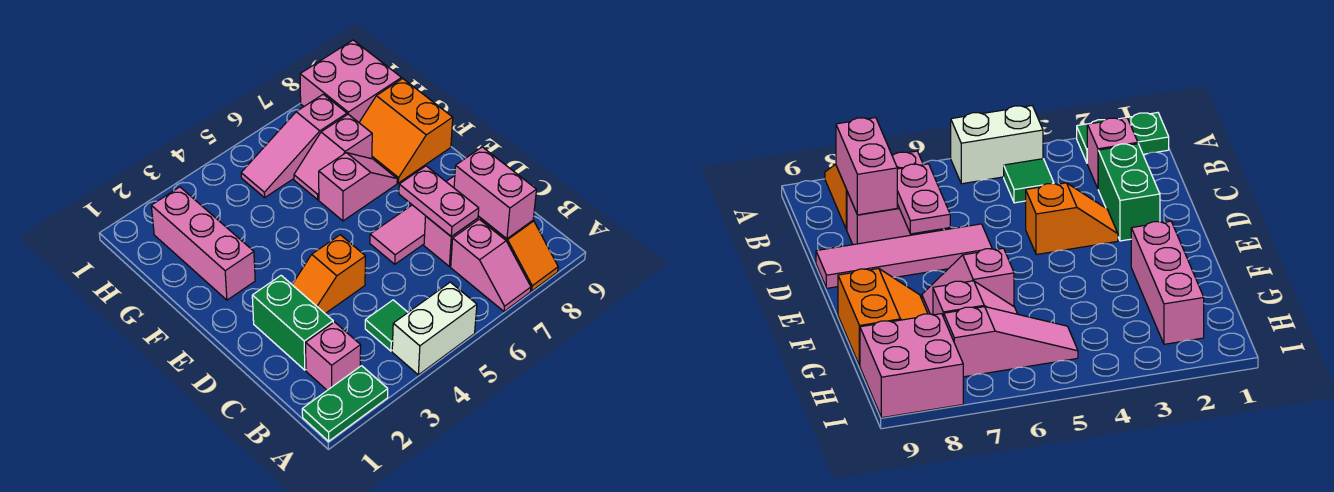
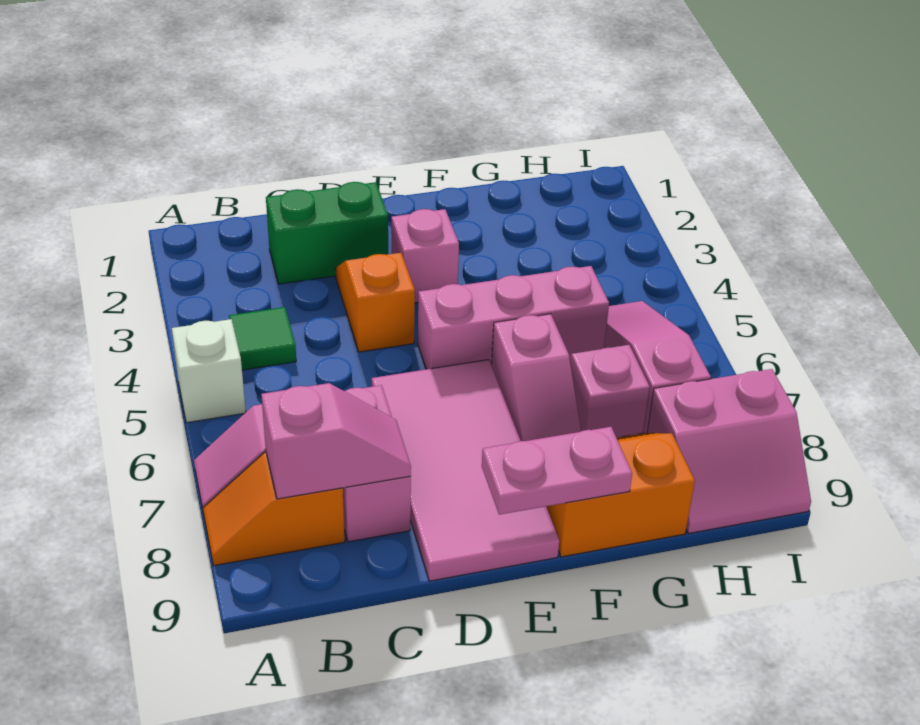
green 1x2 plate [302,366,388,441] -> none
white 1x2 brick [392,282,477,375] -> white 1x1 brick [172,319,246,423]
pink 1x1 brick [306,322,361,390] -> pink 1x1 brick moved to [391,209,459,303]
pink 1x2 brick [454,147,537,239] -> pink 1x2 slope [261,383,411,499]
pink 1x2 plate [399,166,479,237] -> pink 1x2 plate moved to [482,427,632,515]
pink 1x4 tile [370,176,455,264] -> pink 2x4 tile [372,360,559,581]
pink 1x3 brick [151,187,255,300] -> pink 1x3 brick moved to [418,266,609,369]
pink 2x2 brick [300,40,401,122] -> pink 2x2 slope [647,369,811,534]

